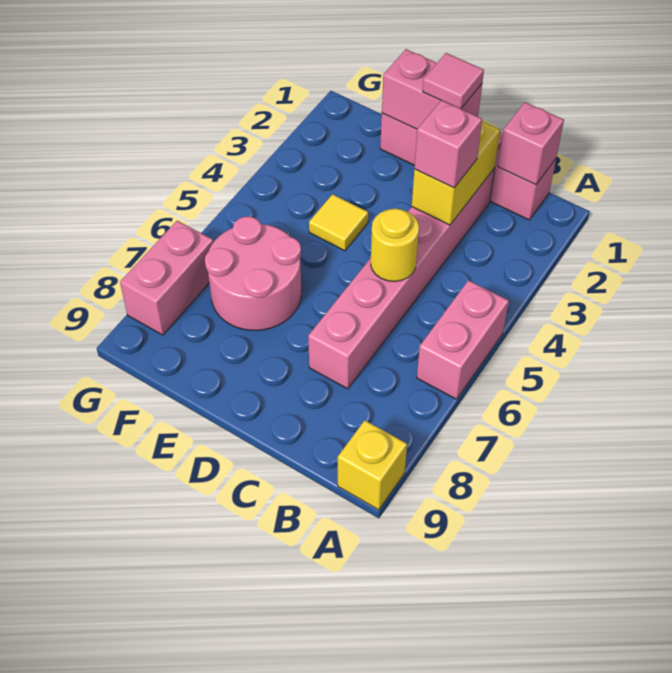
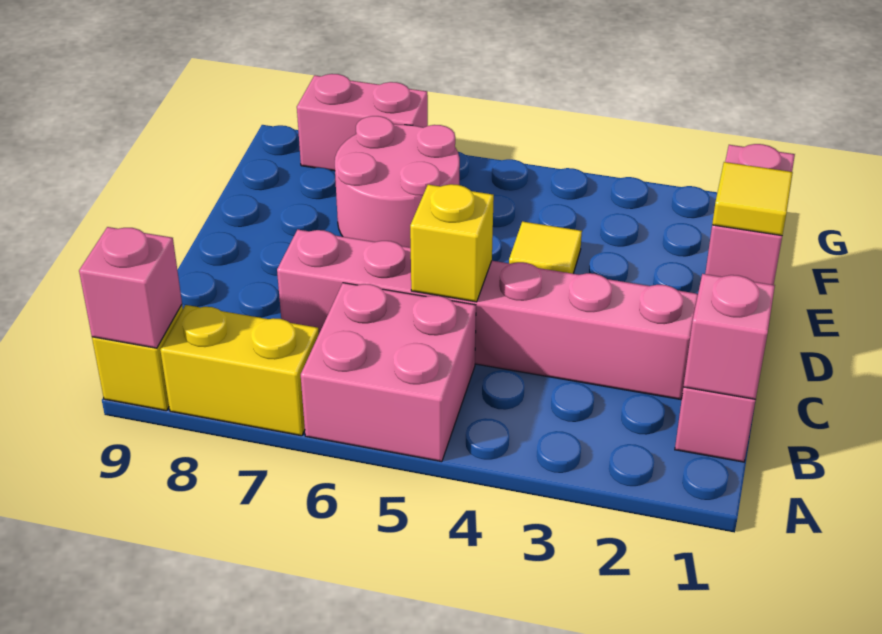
pink 1x2 brick [417,280,509,399] -> pink 2x2 brick [301,283,476,462]
yellow 1x2 brick [412,122,500,225] -> yellow 1x2 brick moved to [160,305,319,436]
pink 1x1 brick [414,100,482,188] -> pink 1x1 brick moved to [79,227,182,348]
yellow 1x1 round brick [371,209,419,281] -> yellow 1x1 brick [410,184,494,302]
pink 1x1 tile [423,53,484,108] -> yellow 1x1 tile [712,162,793,236]

